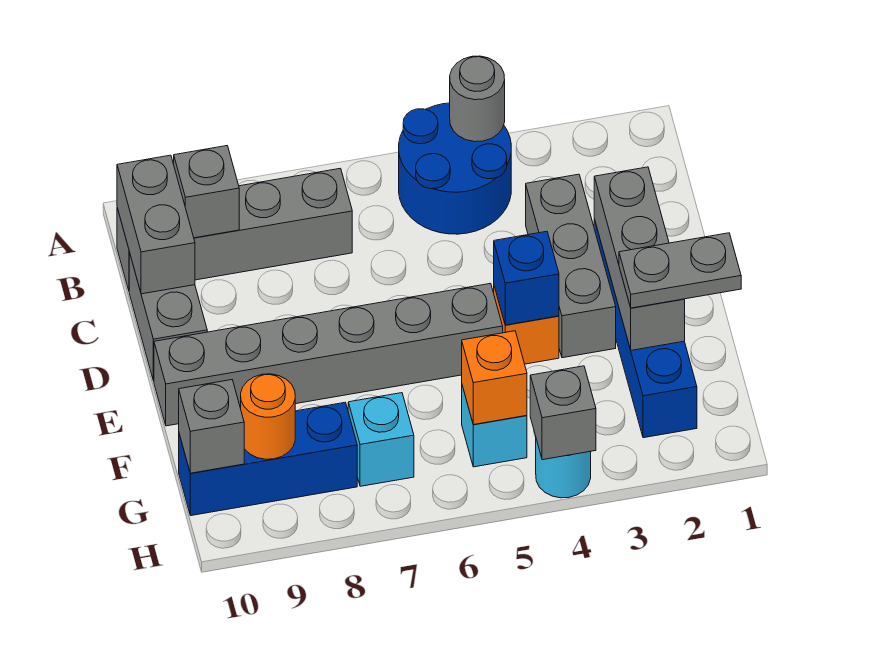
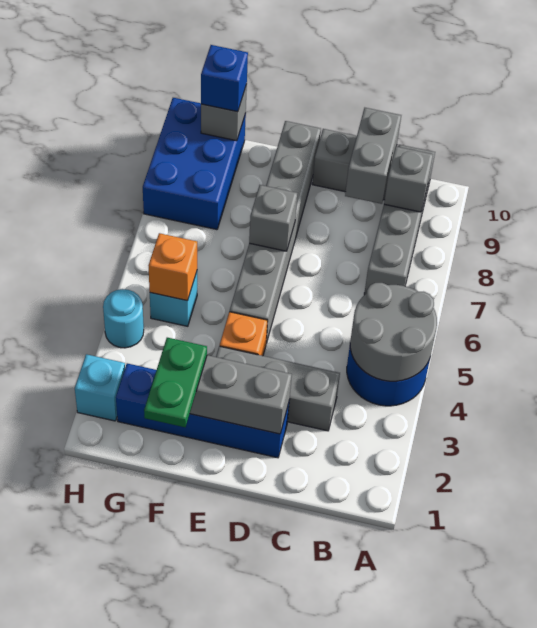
grey 1x1 round brick [450,56,505,142] -> grey 2x2 round brick [350,283,437,381]
grey 1x2 brick [117,155,195,294] -> grey 1x2 brick turned to [345,108,401,204]
blue 1x1 brick [494,231,559,325] -> blue 1x1 brick moved to [201,45,248,112]
grey 1x2 plate [619,233,741,308] -> green 1x2 plate [144,338,207,427]
cyan 1x1 brick [348,393,414,486] -> cyan 1x1 brick moved to [75,354,125,421]
blue 1x3 brick [179,403,357,516] -> blue 2x3 brick [143,98,246,230]
orange 1x1 round brick [241,374,295,459] -> none
grey 1x1 brick [530,366,596,460] -> grey 1x1 brick moved to [249,185,297,251]

